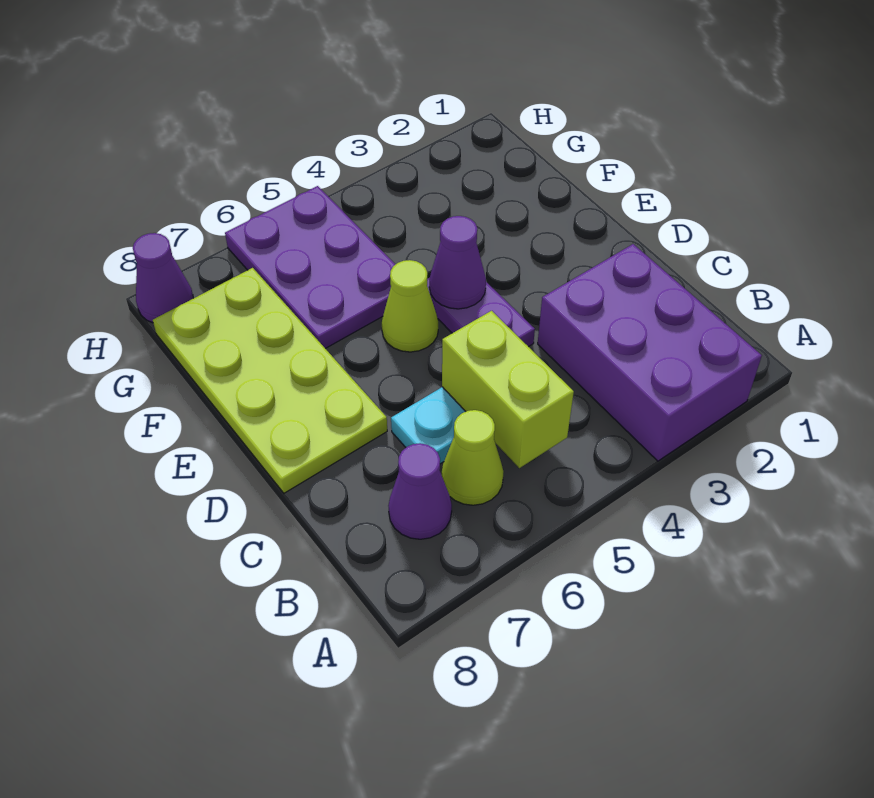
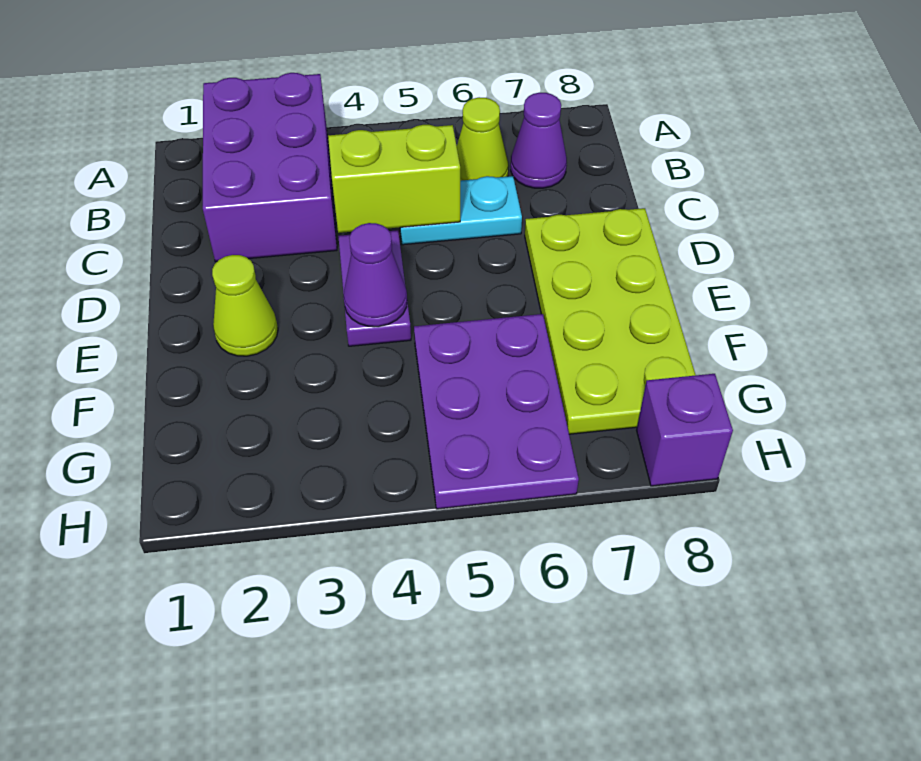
lime 1x2 brick [442,311,574,468] -> lime 1x2 brick turned to [328,125,460,233]
lime 1x1 cone [382,260,438,352] -> lime 1x1 cone moved to [212,255,278,356]
purple 1x1 cone [133,233,193,323] -> purple 1x1 brick [637,374,733,486]

